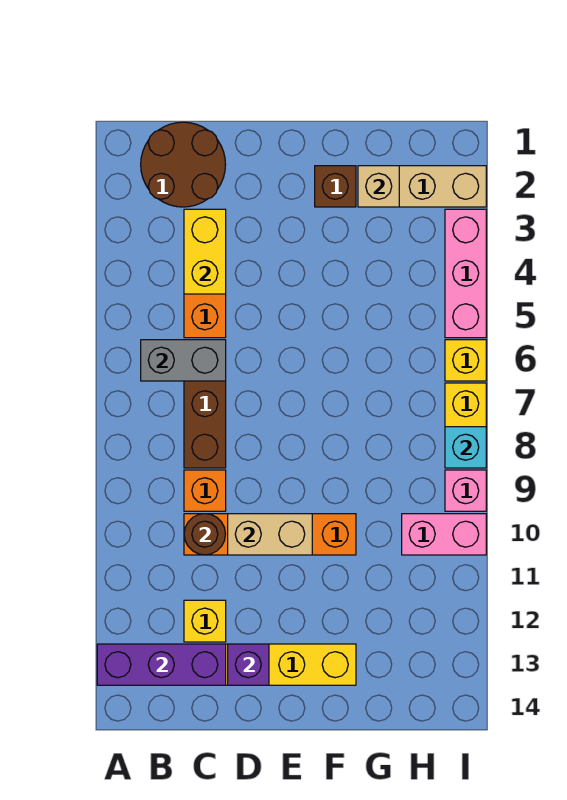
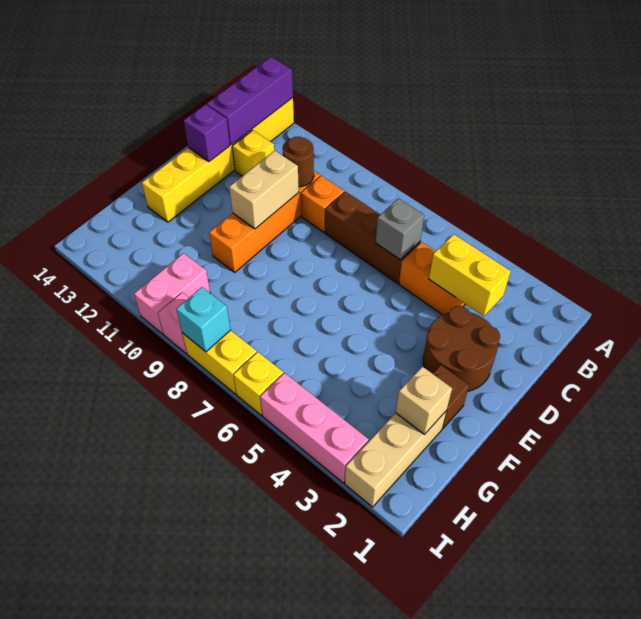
brown 2x2 round brick [141,122,226,207] -> brown 2x2 round brick moved to [423,306,500,391]
grey 1x2 brick [141,340,226,381] -> grey 1x1 brick [376,199,424,260]

